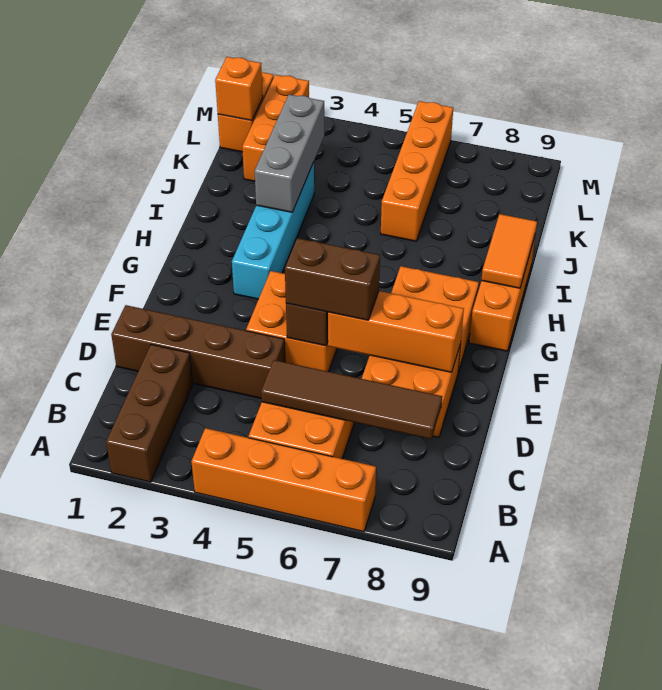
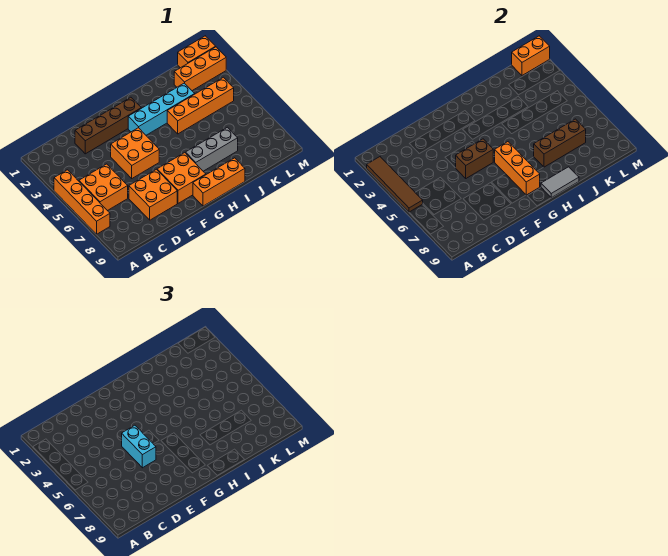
brown 1x3 brick [106,345,193,482] -> brown 1x3 brick moved to [534,119,586,167]
brown 1x4 tile [261,360,442,439] -> brown 1x4 tile moved to [367,157,423,212]
brown 1x4 brick [111,305,285,398] -> brown 1x4 brick turned to [75,97,141,154]
brown 1x2 brick [285,238,380,320] -> cyan 1x2 brick [122,425,156,468]
orange 1x3 brick [328,291,464,372] -> orange 1x3 brick moved to [495,142,540,195]
orange 1x2 tile [481,214,537,288] -> grey 1x2 tile [541,167,579,198]
grey 1x3 brick [254,94,324,212] -> grey 1x3 brick moved to [186,127,238,171]
orange 1x4 brick [381,101,453,241] -> orange 1x4 brick moved to [167,77,234,134]
orange 1x1 brick [215,57,263,121] -> orange 1x2 brick [512,36,550,75]

